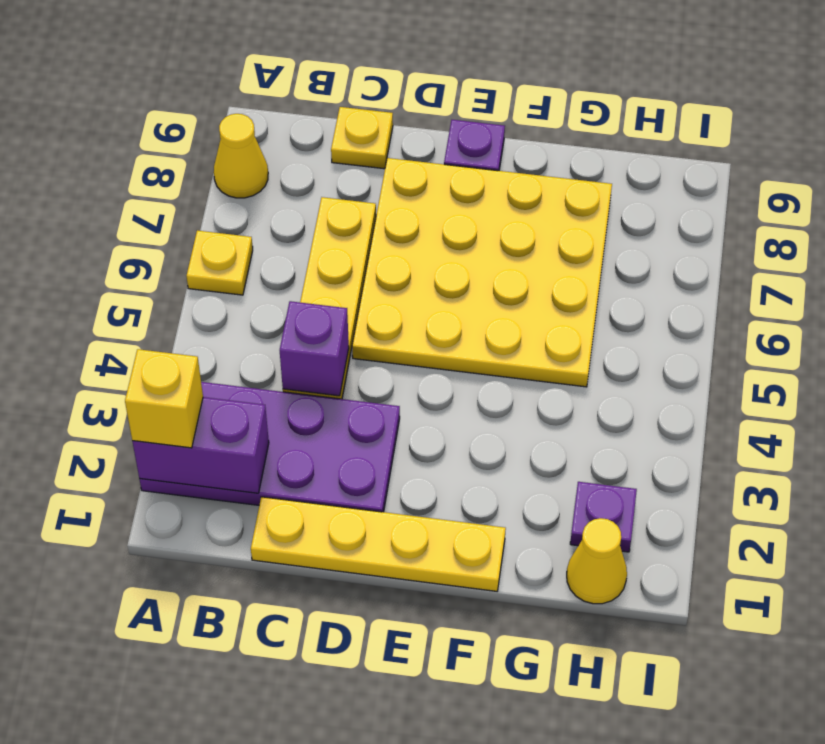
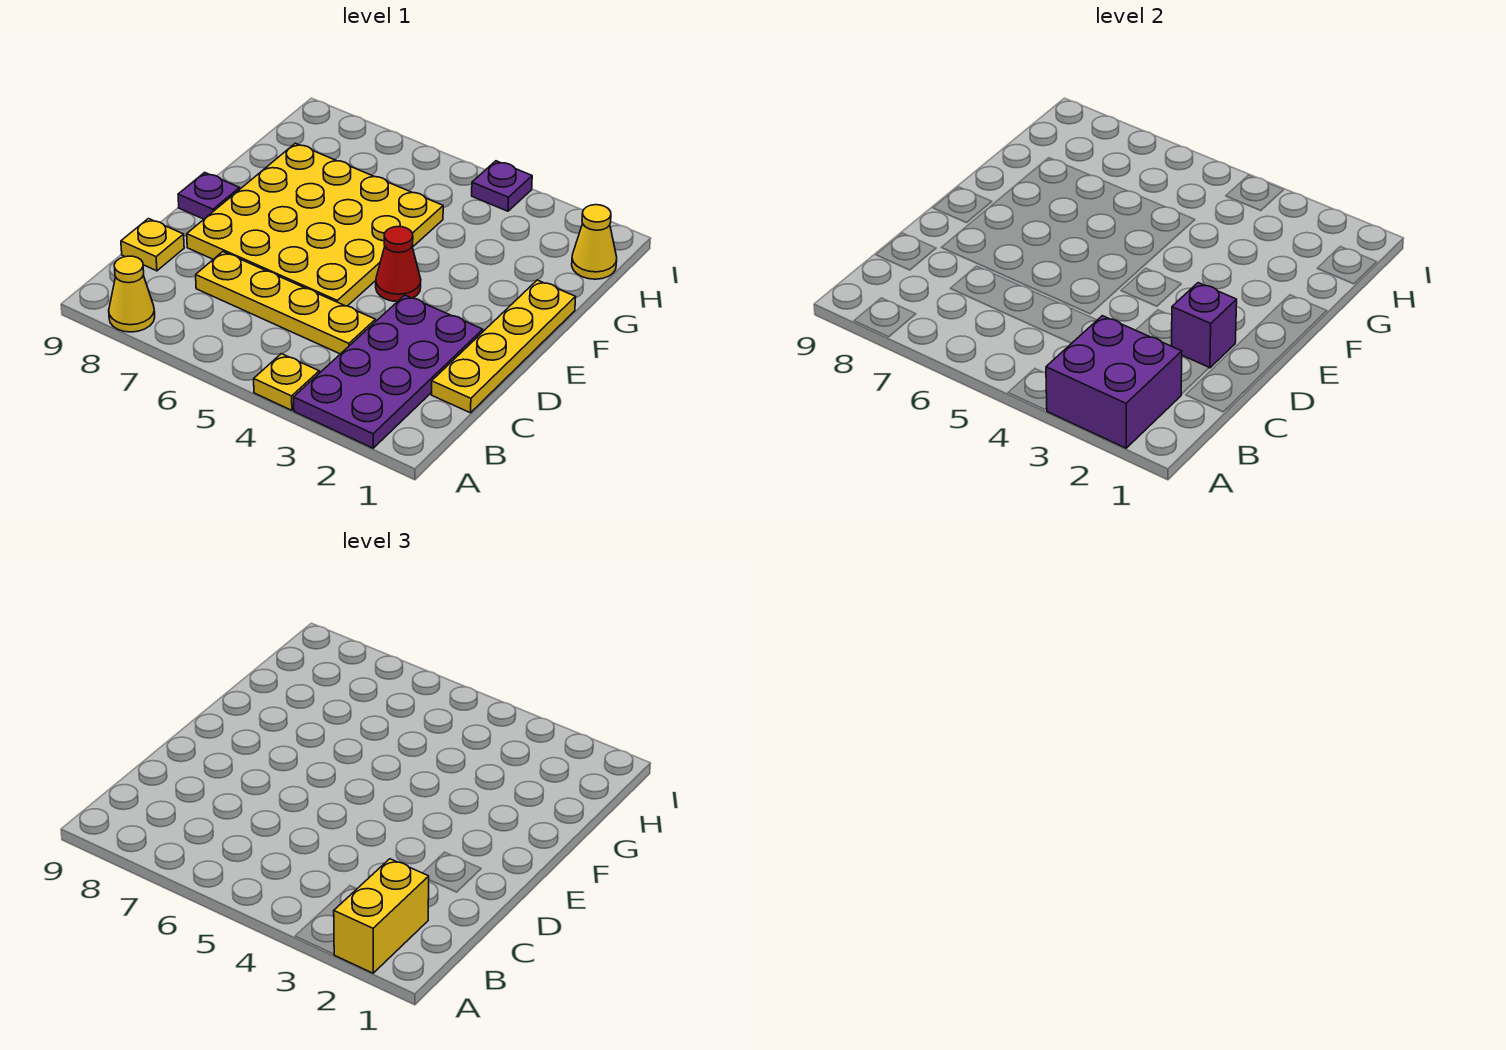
purple 1x2 brick [132,397,269,493] -> purple 2x2 brick [1046,316,1182,448]
yellow 1x1 brick [125,349,203,448] -> yellow 1x2 brick [334,859,429,973]
yellow 1x1 plate [186,230,253,295] -> yellow 1x1 plate moved to [254,354,319,410]
purple 1x1 brick [280,301,349,396] -> purple 1x1 brick moved to [1172,283,1237,368]
none -> red 1x1 cone [376,227,421,302]
purple 1x1 plate [570,482,637,552] -> purple 1x1 plate moved to [472,161,532,211]

